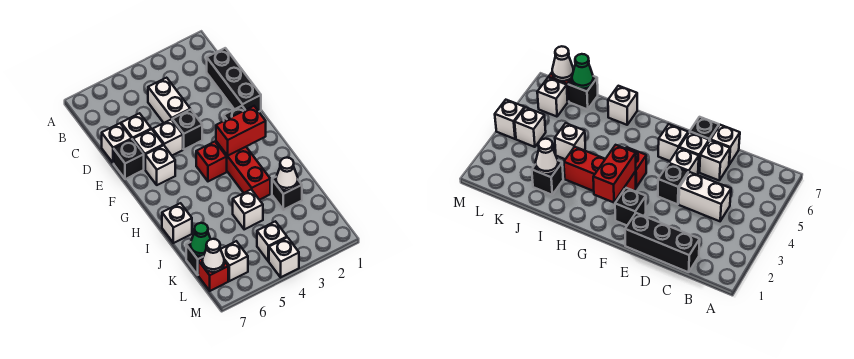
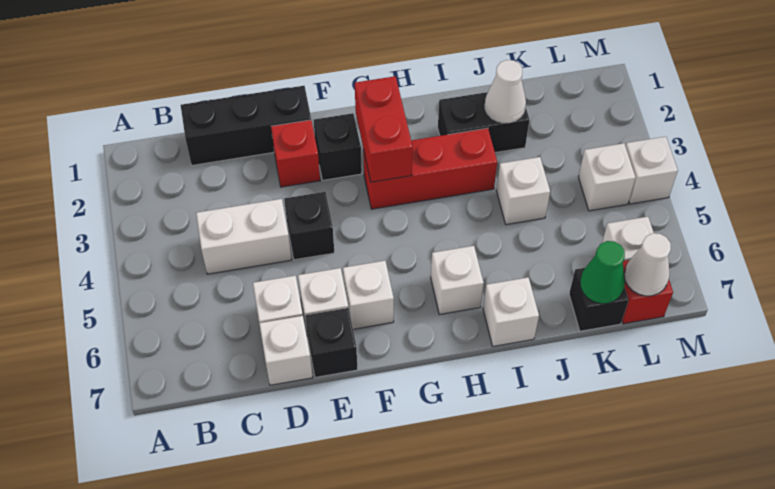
white 1x1 brick [153,119,183,155] -> white 1x1 brick moved to [431,246,484,314]
red 1x1 brick [196,142,227,181] -> red 1x1 brick moved to [271,120,320,187]
black 1x1 brick [272,177,302,210] -> black 1x2 brick [438,92,529,153]

